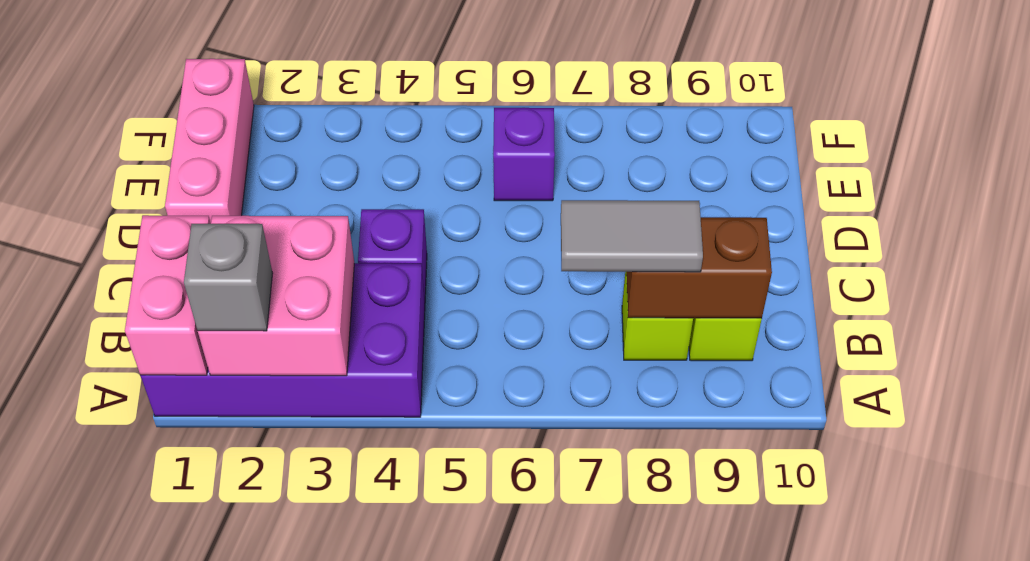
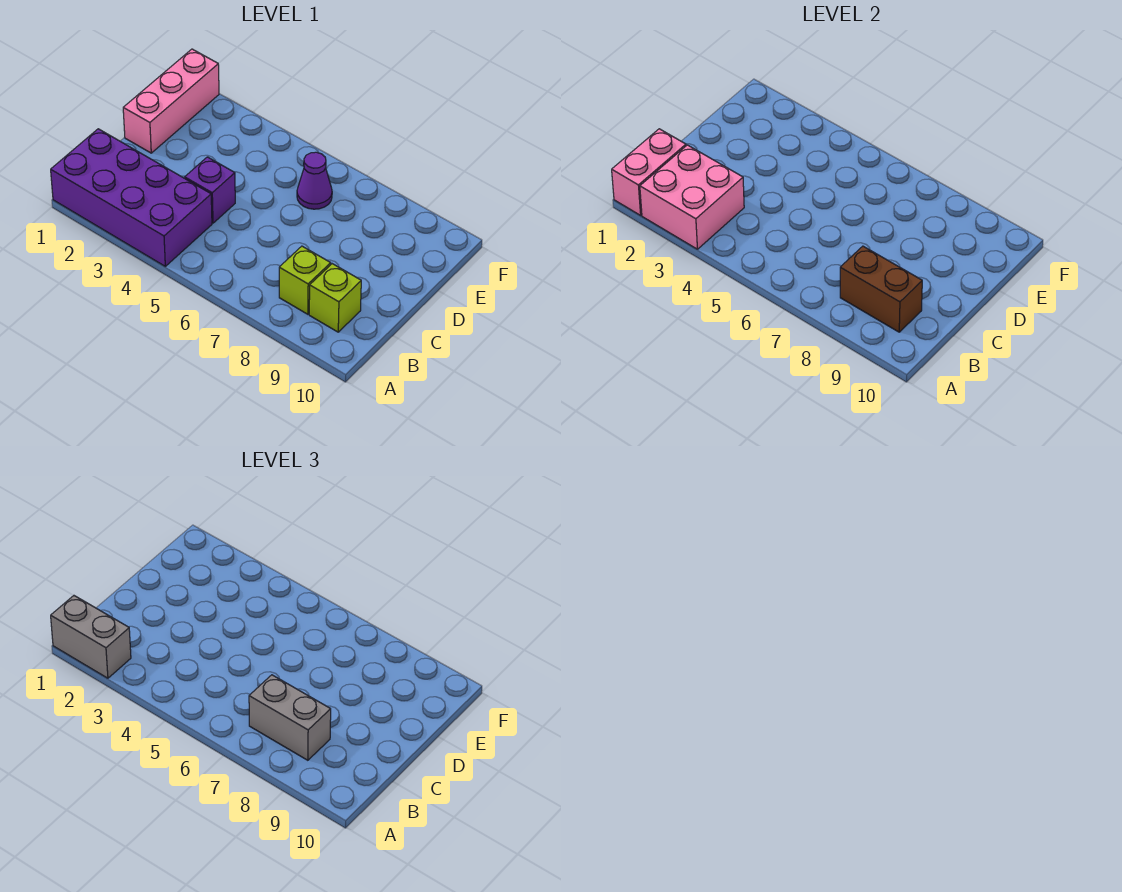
grey 1x1 brick [184,224,273,331] -> grey 1x2 brick [51,596,131,678]
grey 1x2 tile [561,200,703,272] -> grey 1x2 brick [249,675,331,760]
purple 1x1 brick [493,108,555,201] -> purple 1x1 cone [297,152,332,209]

